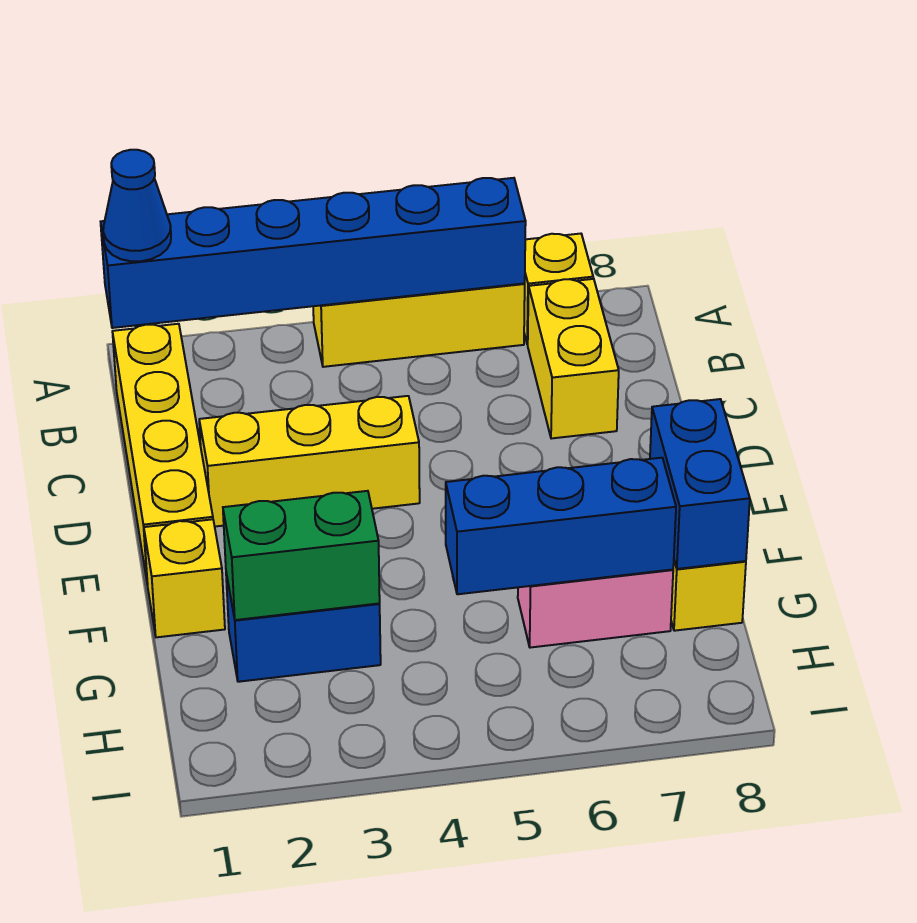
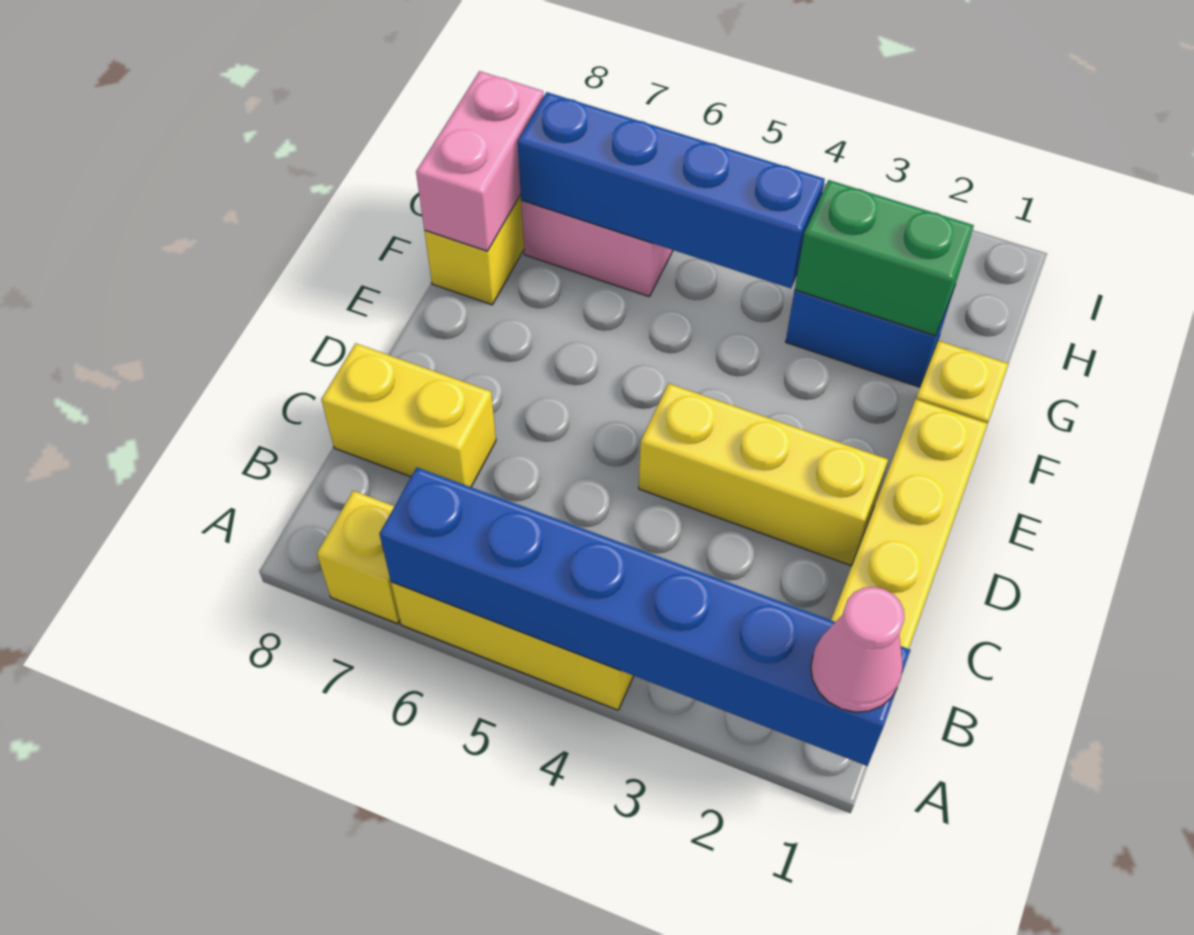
blue 1x1 cone [103,150,171,261] -> pink 1x1 cone [811,587,904,712]
yellow 1x2 brick [528,279,619,439] -> yellow 1x2 brick turned to [321,343,496,487]
blue 1x2 brick [650,399,750,569] -> pink 1x2 brick [416,71,544,251]
blue 1x3 brick [446,458,676,594] -> blue 1x4 brick [518,92,825,288]

